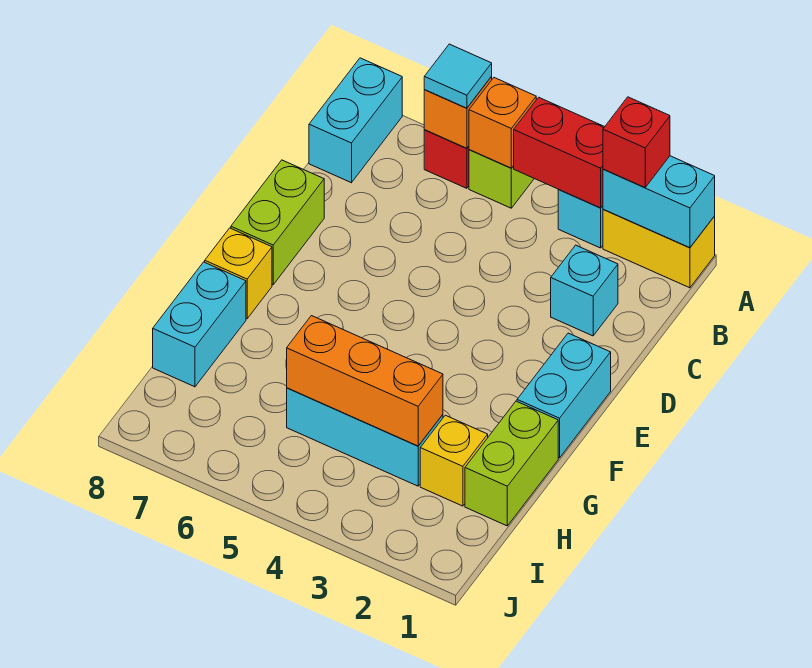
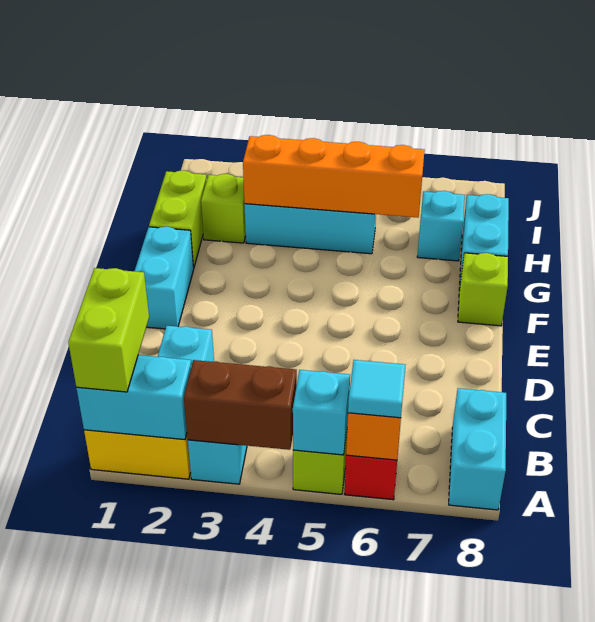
red 1x1 brick [603,97,670,187] -> none
red 1x2 brick [514,97,604,208] -> brown 1x2 brick [184,360,297,450]
orange 1x1 brick [469,78,536,168] -> cyan 1x1 brick [293,370,350,455]
lime 1x2 brick [231,160,324,285] -> lime 1x2 brick moved to [68,268,149,392]
yellow 1x1 brick [205,228,272,319] -> lime 1x1 brick [458,253,508,326]
yellow 1x1 brick [420,415,488,506] -> lime 1x1 brick [201,174,246,243]
orange 1x3 brick [287,316,443,446] -> orange 1x4 brick [243,135,425,218]
none -> cyan 1x1 brick [417,191,465,261]

